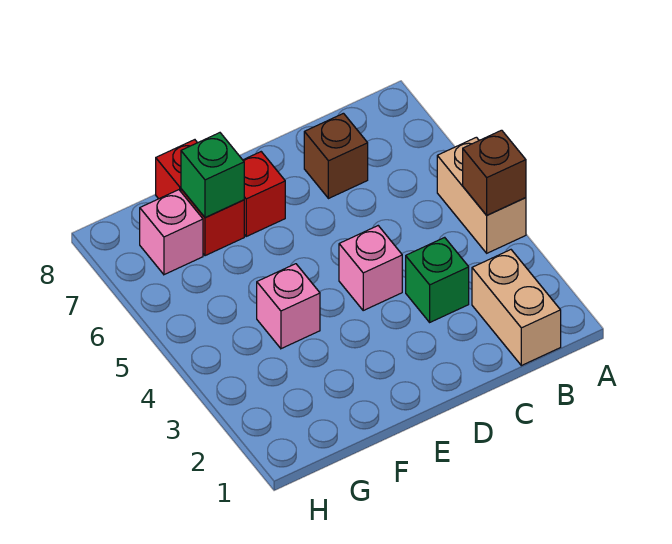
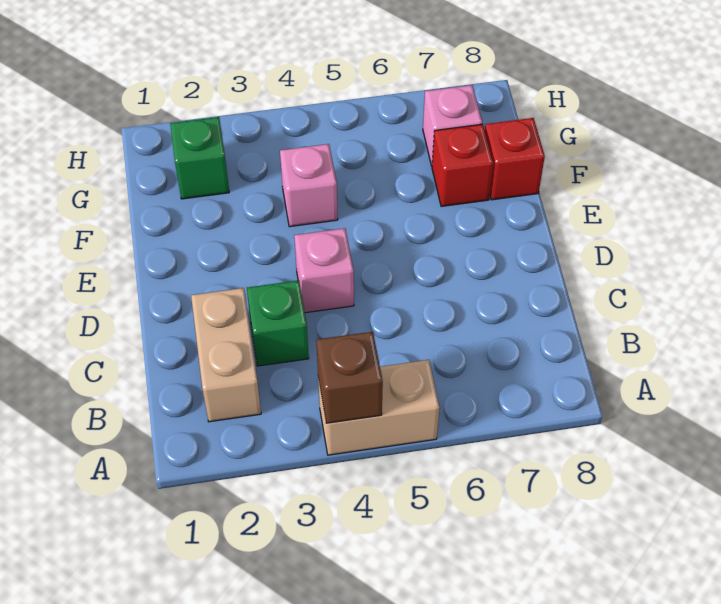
tan 1x2 brick [472,250,561,366] -> tan 1x2 brick turned to [191,288,261,422]
brown 1x1 brick [304,113,368,199] -> none
red 1x1 brick [243,152,285,236] -> none
green 1x1 brick [181,133,244,218] -> green 1x1 brick moved to [170,117,229,199]

